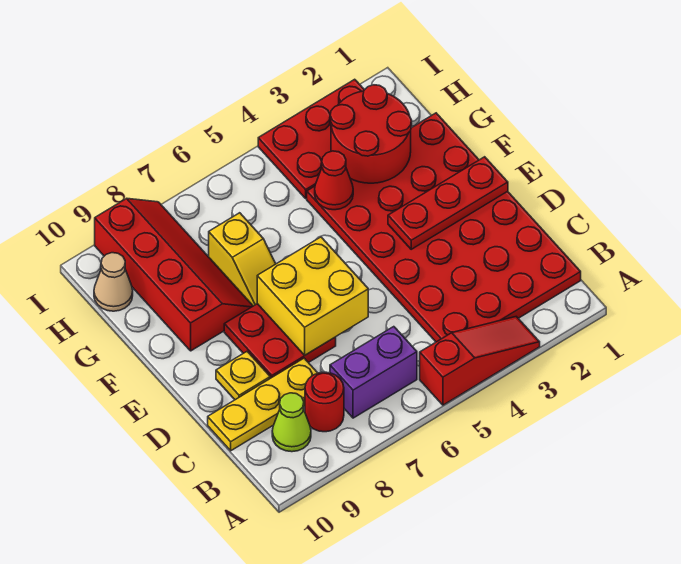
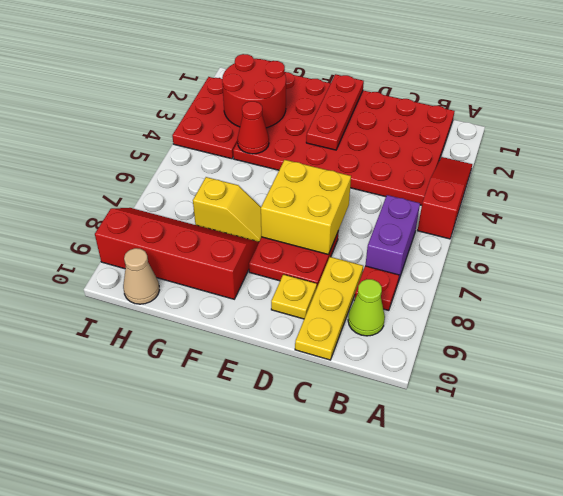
red 1x1 round brick [305,372,344,432] -> red 1x1 plate [354,266,399,311]

